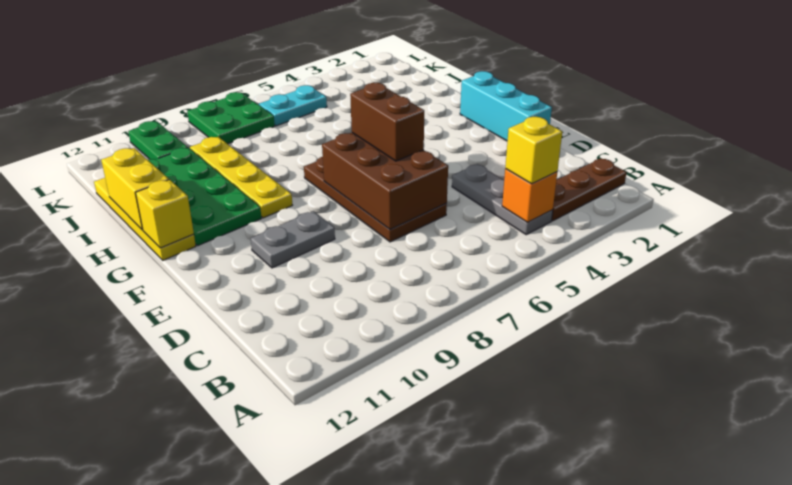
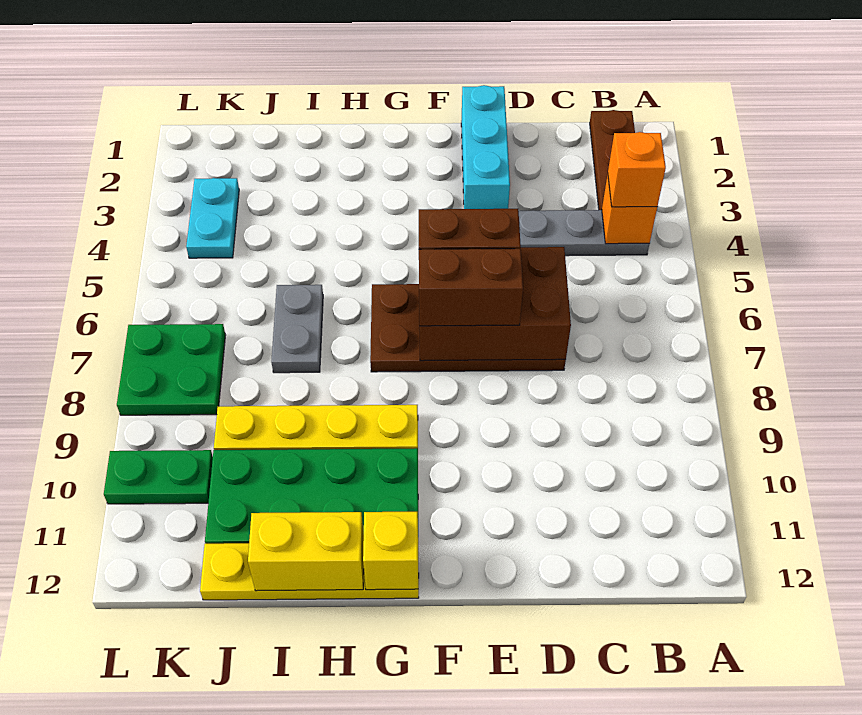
yellow 1x1 brick [505,117,562,184] -> orange 1x1 brick [608,132,666,207]
cyan 1x3 brick [460,71,552,141] -> cyan 1x3 brick turned to [461,85,510,209]
none -> brown 1x2 brick [419,249,523,326]
grey 1x2 plate [251,211,335,268] -> grey 1x2 plate moved to [271,285,323,373]
cyan 1x2 plate [259,85,327,126] -> cyan 1x2 plate moved to [186,178,239,258]

